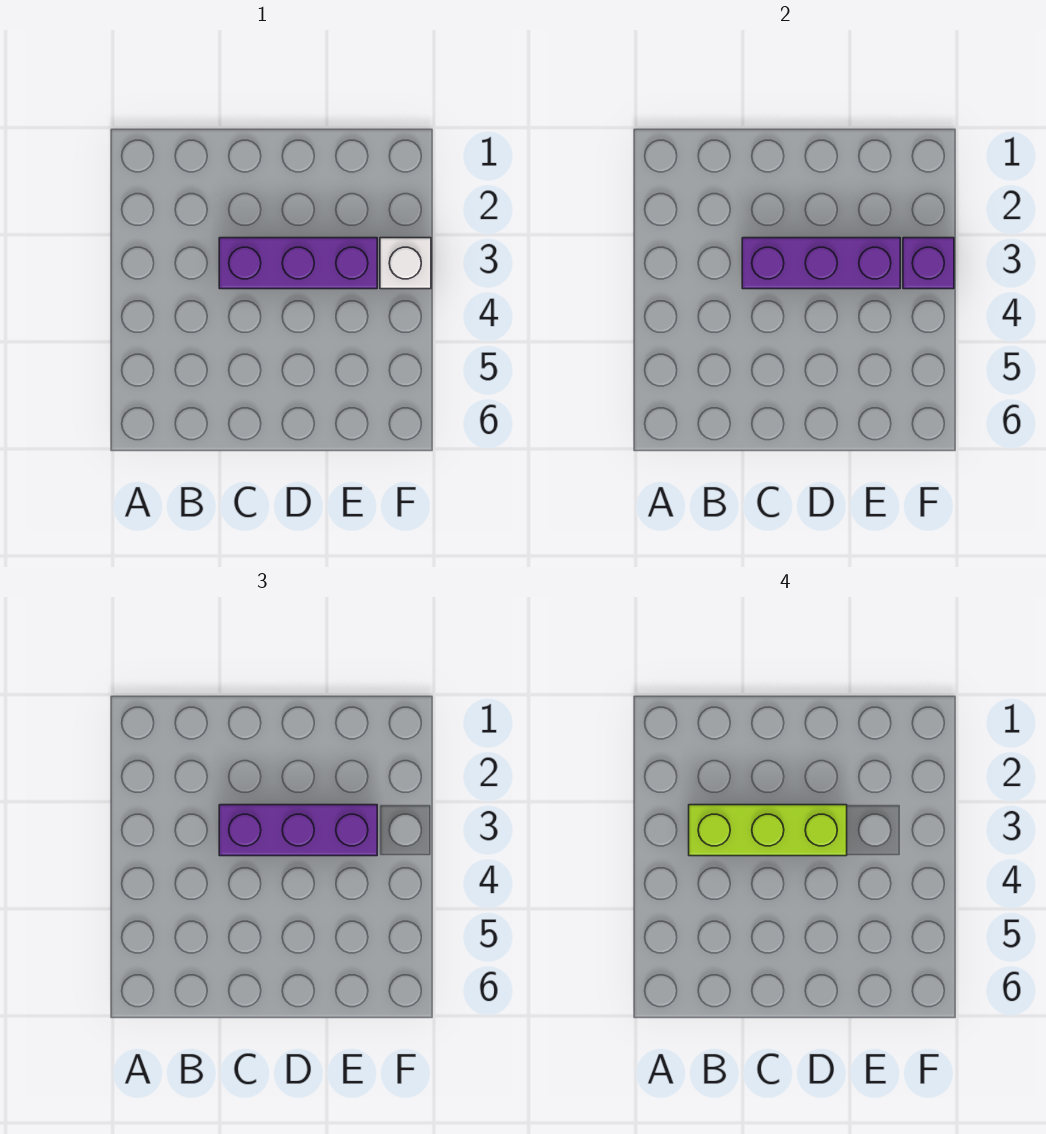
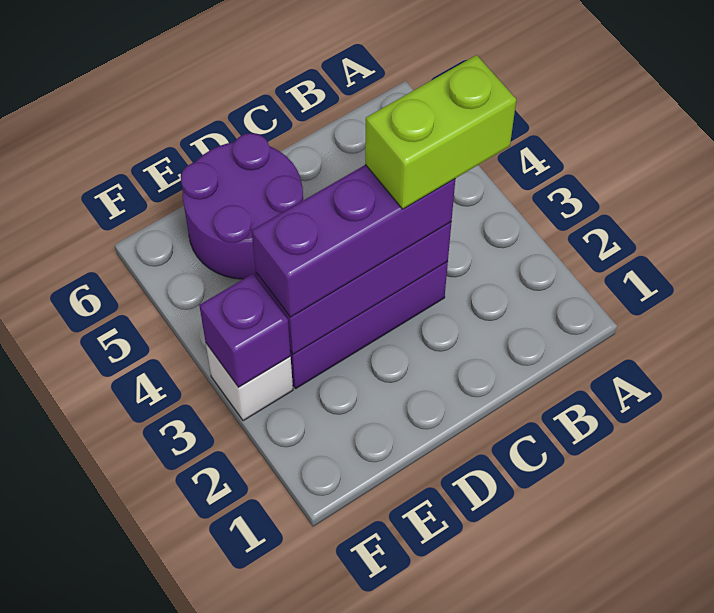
lime 1x3 brick [689,805,847,856] -> lime 1x2 brick [365,55,516,209]
none -> purple 2x2 round brick [181,133,303,279]

